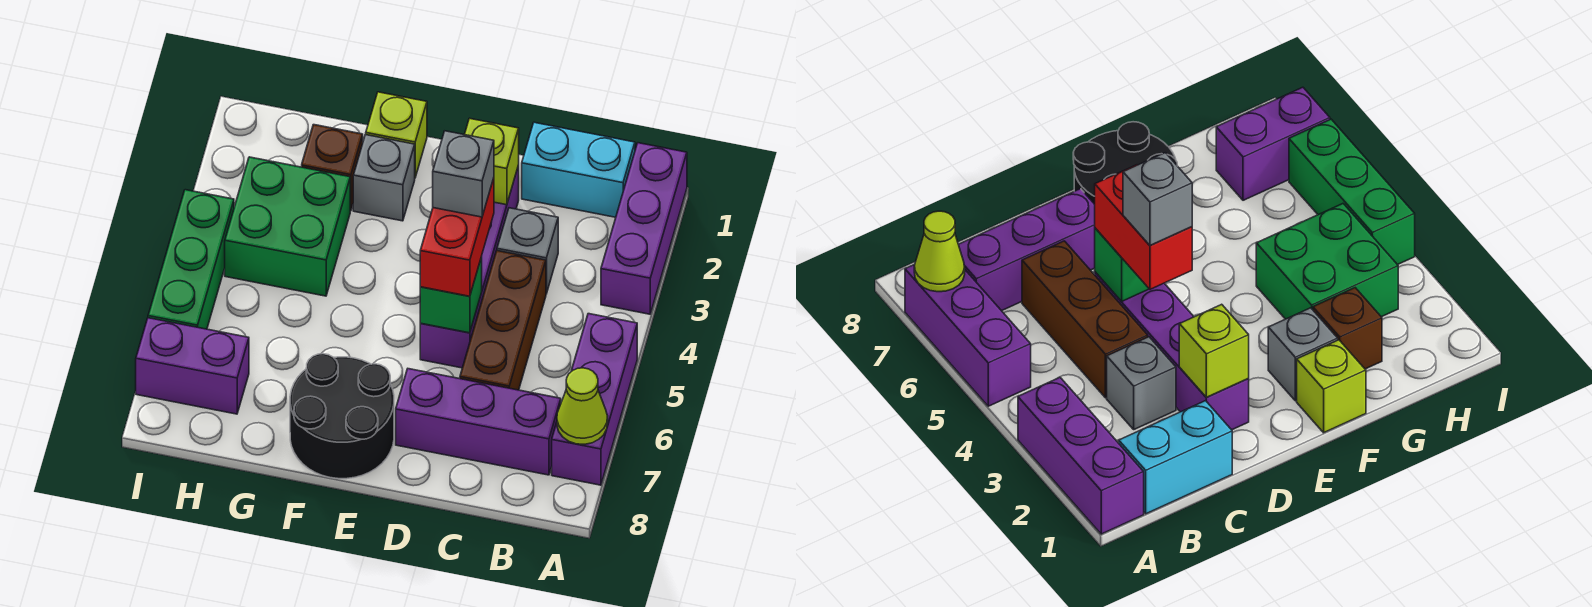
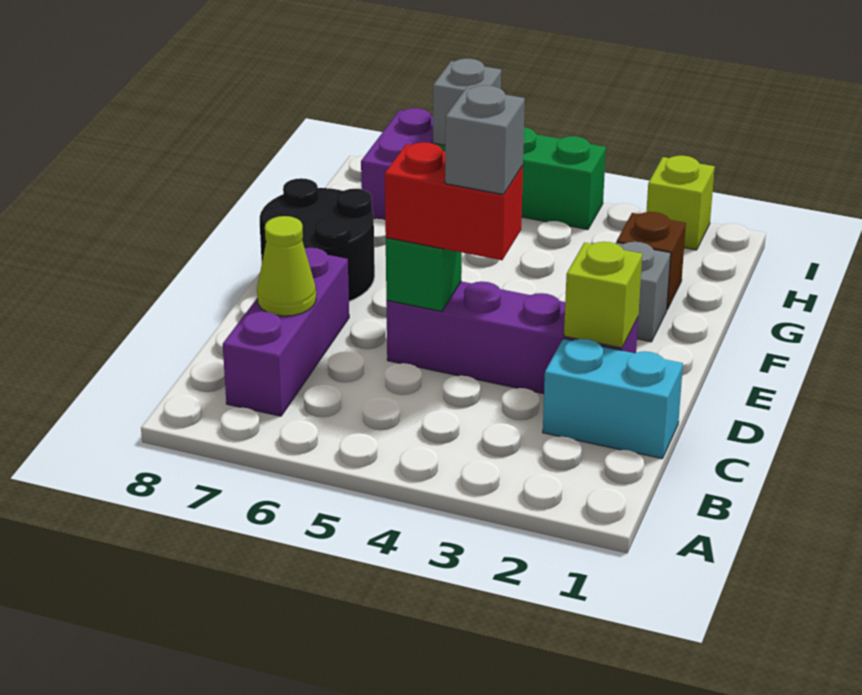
purple 1x3 brick [601,143,687,314] -> none
purple 1x3 brick [552,314,637,485] -> none
lime 1x1 cone [557,368,608,444] -> lime 1x1 cone moved to [257,216,316,316]
cyan 1x2 brick [522,122,635,217] -> cyan 1x2 brick turned to [543,339,683,459]
grey 1x1 brick [497,208,558,294] -> grey 1x1 brick moved to [433,59,501,145]
brown 1x3 brick [460,251,546,390] -> none
lime 1x1 brick [366,92,427,177] -> lime 1x1 brick moved to [646,156,715,250]
green 2x2 brick [225,157,350,296] -> none

